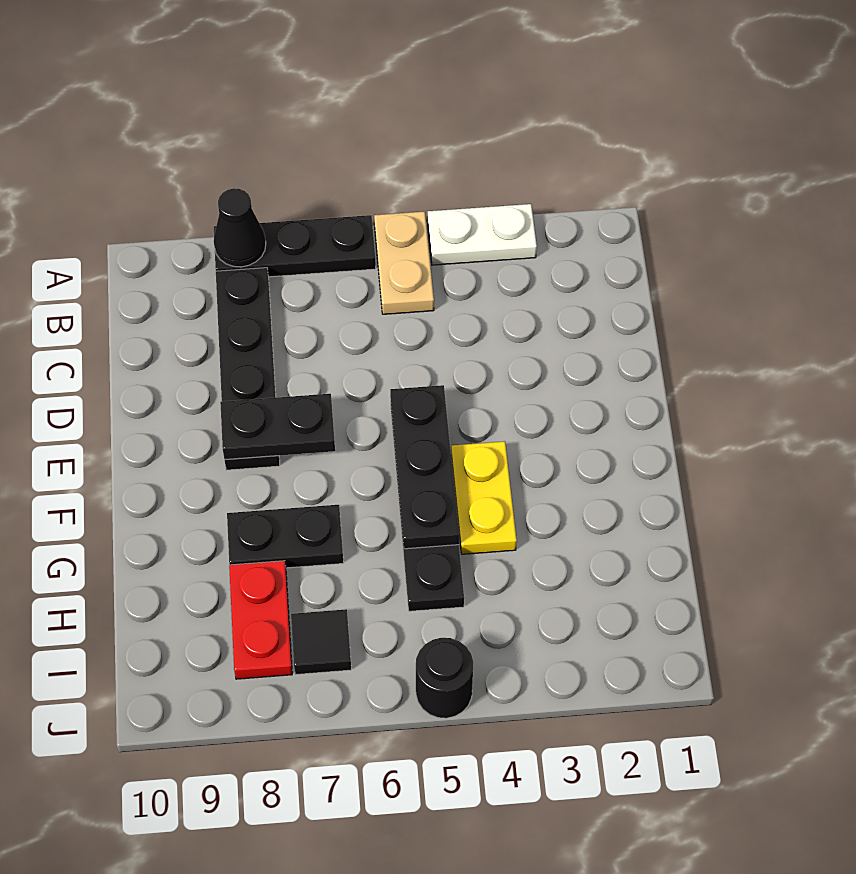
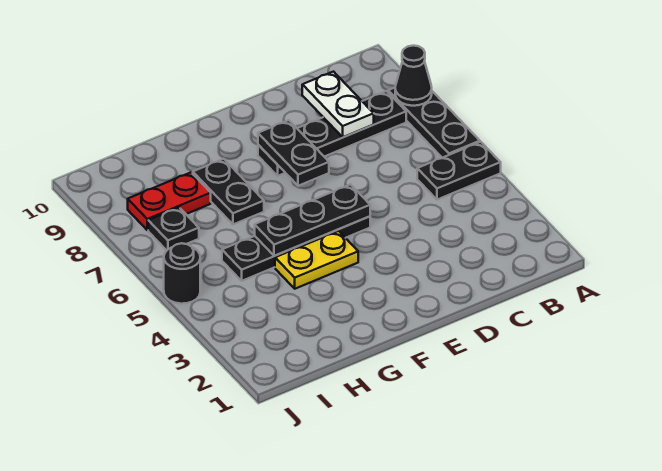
white 1x2 plate [428,204,537,265] -> white 1x2 plate moved to [302,72,374,137]
tan 1x2 plate [374,211,434,314] -> black 1x2 plate [417,142,501,200]
black 1x1 tile [291,609,351,675] -> black 1x1 plate [148,207,199,250]

